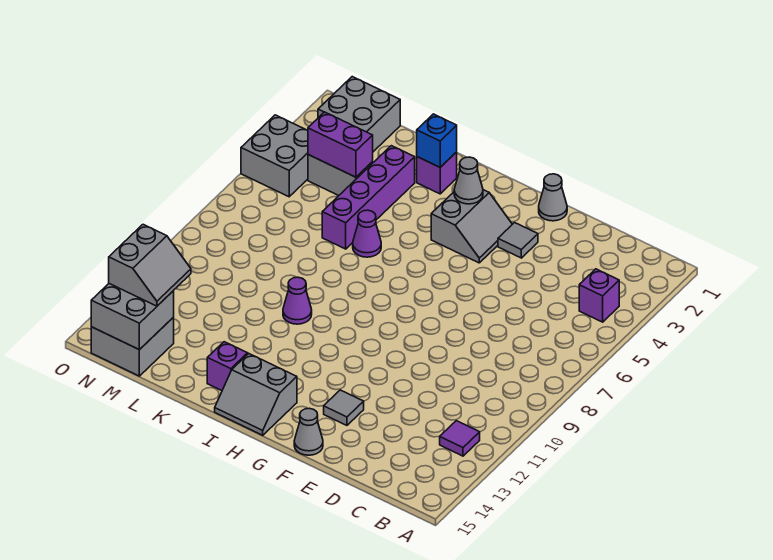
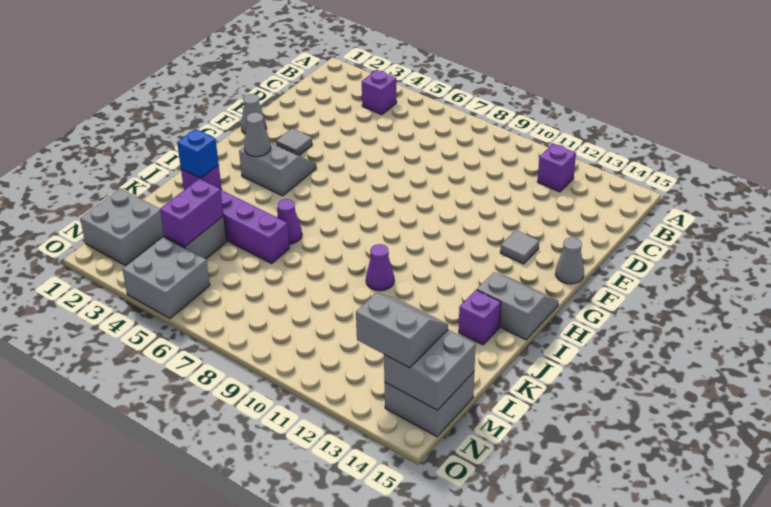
purple 1x1 tile [440,421,480,456] -> purple 1x1 brick [538,143,576,192]
grey 2x2 slope [215,354,297,435] -> grey 2x2 slope turned to [477,272,558,340]

